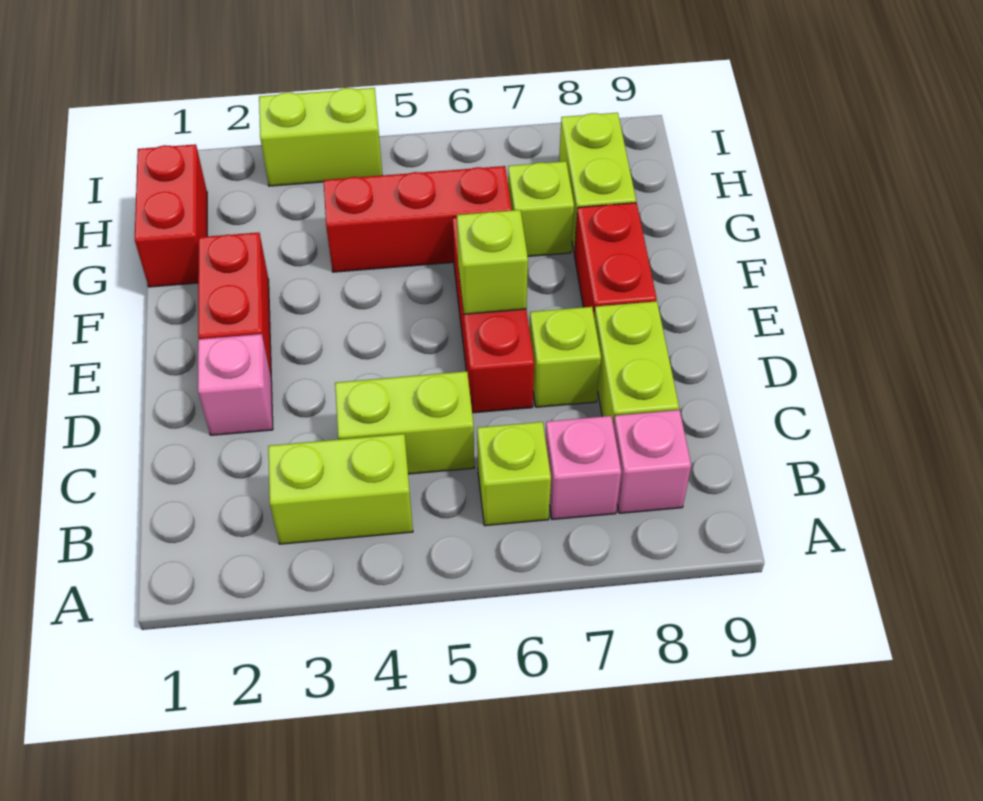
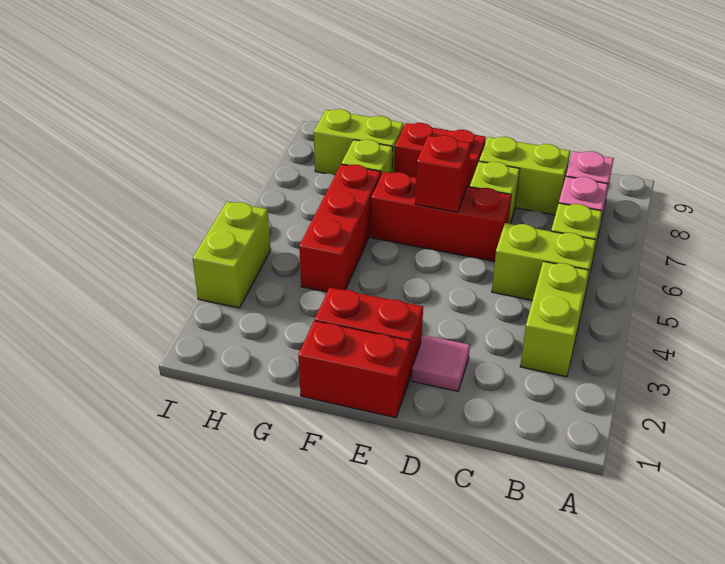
lime 1x2 brick [335,371,474,474] -> lime 1x2 brick turned to [492,223,596,302]
pink 1x1 brick [198,334,273,435] -> pink 1x1 tile [412,335,470,391]
lime 1x1 brick [457,210,528,314] -> red 1x1 brick [415,135,471,212]
red 1x2 brick [135,144,207,287] -> red 1x2 brick moved to [298,321,411,418]

